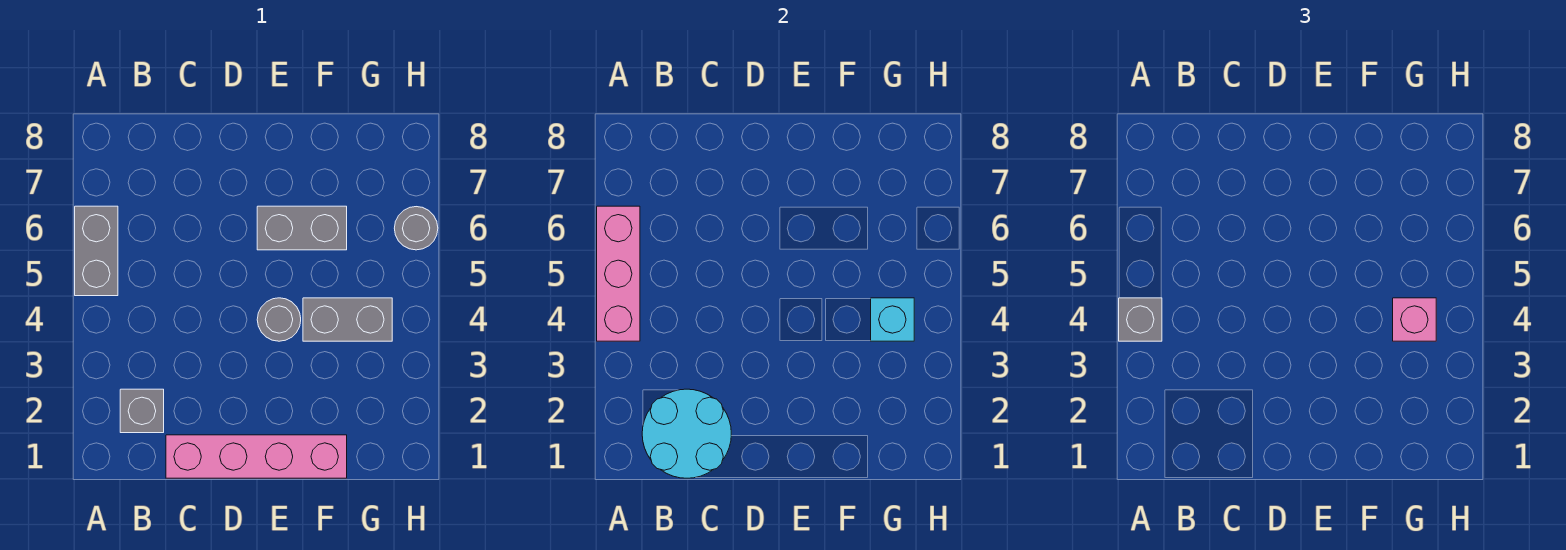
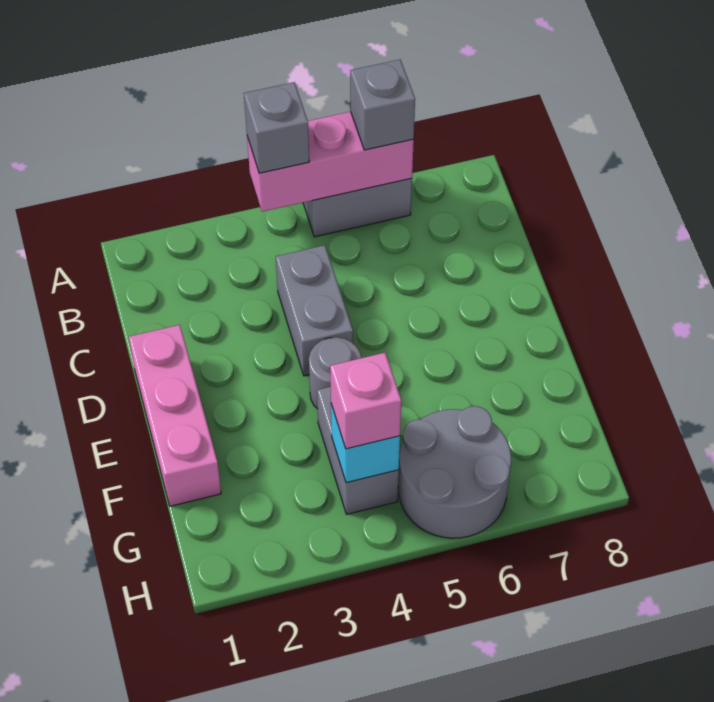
cyan 2x2 round brick [642,389,731,478] -> none
grey 1x1 brick [120,389,164,433] -> grey 1x1 brick moved to [350,60,415,150]
pink 1x4 brick [166,435,347,478] -> pink 1x3 brick [129,325,221,506]
grey 1x2 brick [257,206,347,250] -> grey 1x2 brick moved to [276,245,353,376]
grey 1x1 round brick [394,207,438,250] -> grey 2x2 round brick [398,406,511,538]

